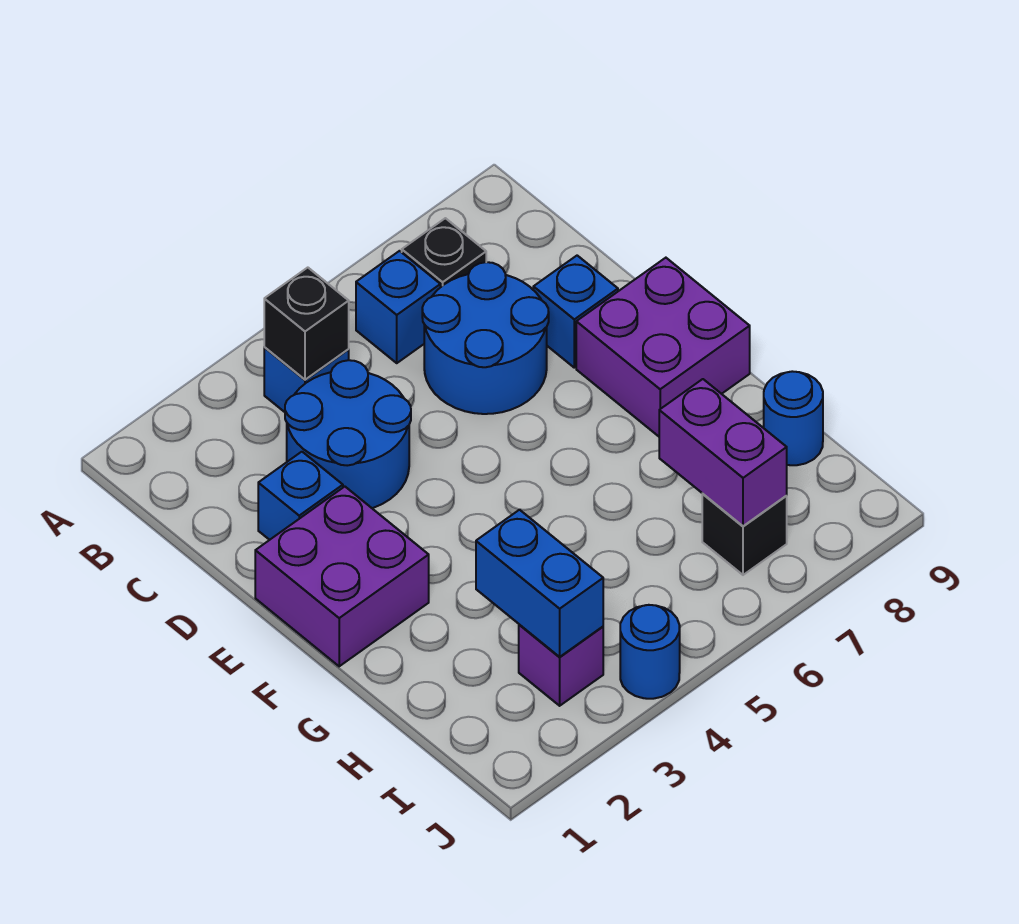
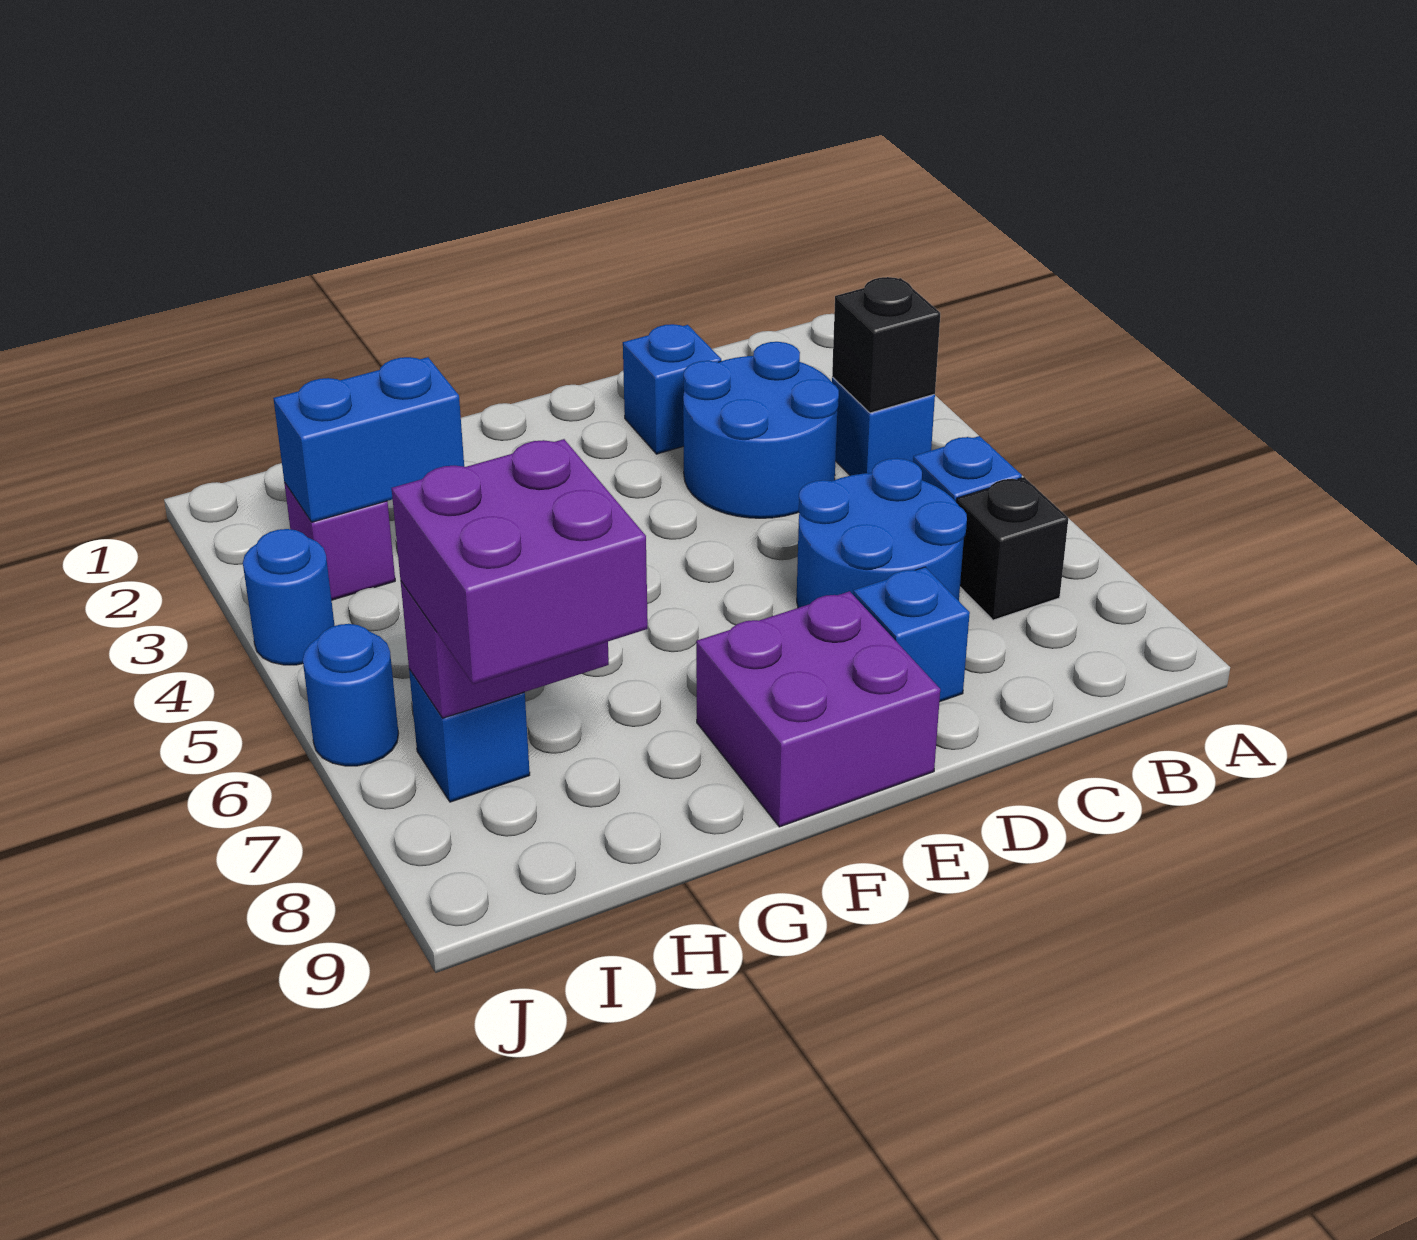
purple 2x2 brick [255,487,429,666] -> purple 2x2 brick moved to [392,439,648,684]
blue 1x1 round brick [764,371,823,465] -> blue 1x1 round brick moved to [303,624,398,766]
black 1x1 brick [702,493,787,575] -> blue 1x1 brick [409,669,530,802]

